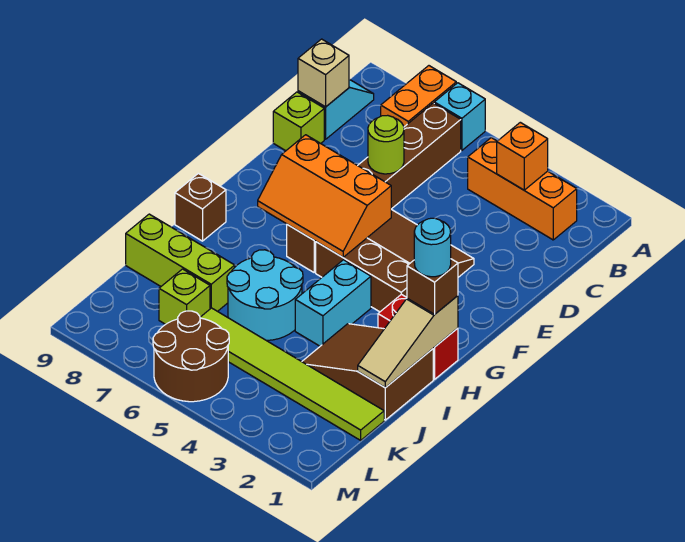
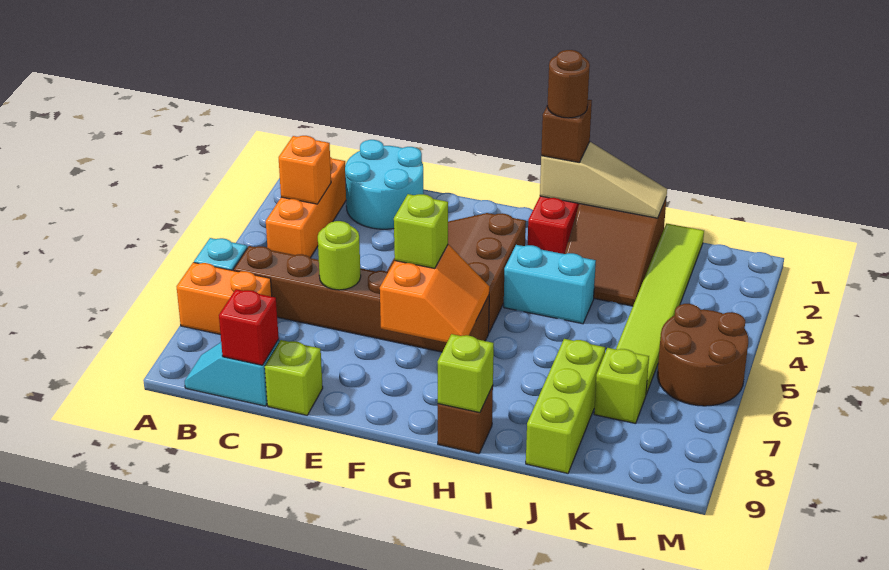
tan 1x1 brick [298,39,349,107] -> red 1x1 brick [219,289,279,365]
orange 2x3 slope [258,135,391,257] -> orange 2x2 slope [380,245,489,342]
none -> lime 1x1 brick [394,194,448,269]
cyan 1x1 round brick [414,218,451,277] -> brown 1x1 round brick [547,50,590,118]
none -> lime 1x1 brick [437,334,494,413]
cyan 2x2 round brick [227,250,303,340] -> cyan 2x2 round brick moved to [345,140,424,229]

